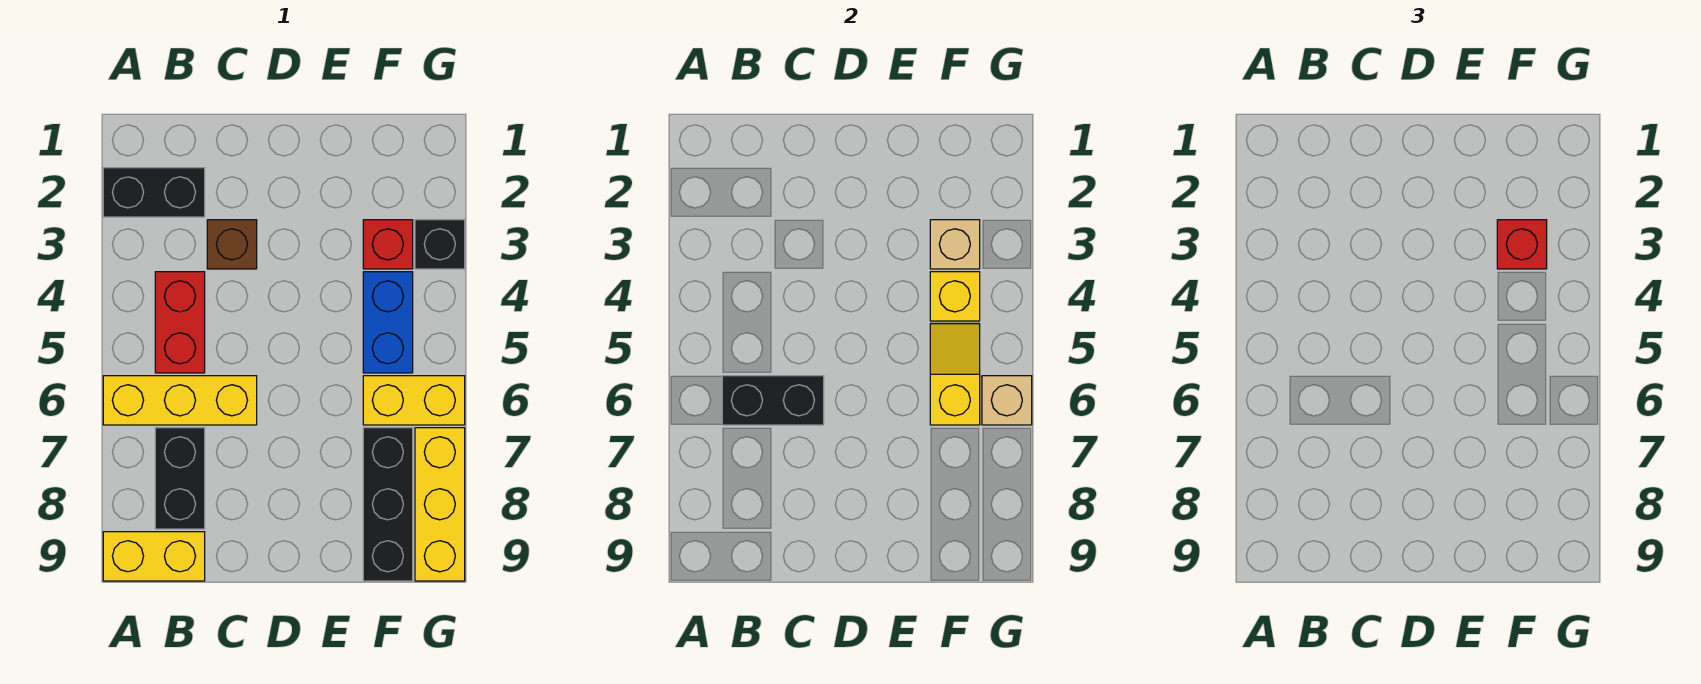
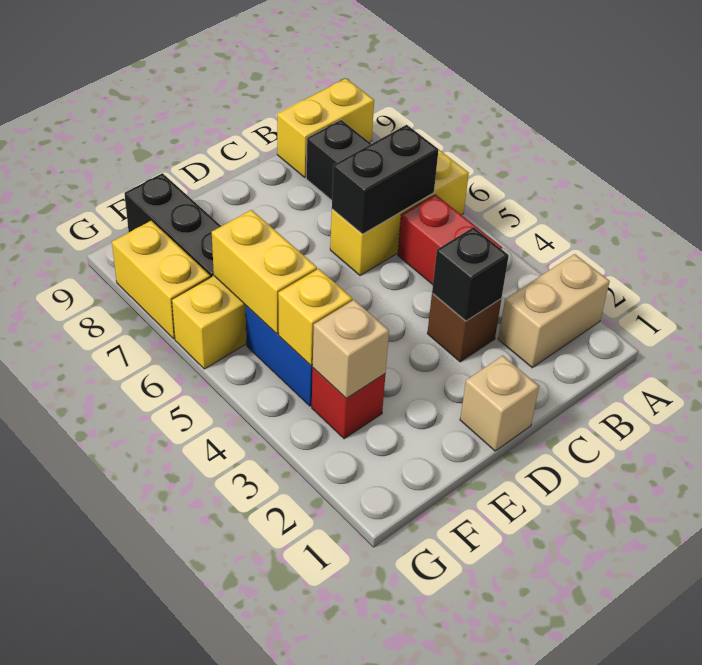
black 1x2 brick [103,168,205,217] -> tan 1x2 brick [498,254,610,368]
red 1x1 brick [1497,220,1547,269] -> none
yellow 1x2 slope [930,324,980,425] -> yellow 1x2 brick [212,210,317,334]
black 1x1 brick [415,220,465,269] -> black 1x1 brick moved to [432,227,509,321]
tan 1x1 brick [982,376,1032,425] -> tan 1x1 brick moved to [460,356,539,451]
yellow 1x3 brick [415,428,465,581] -> yellow 1x2 brick [112,221,210,339]

